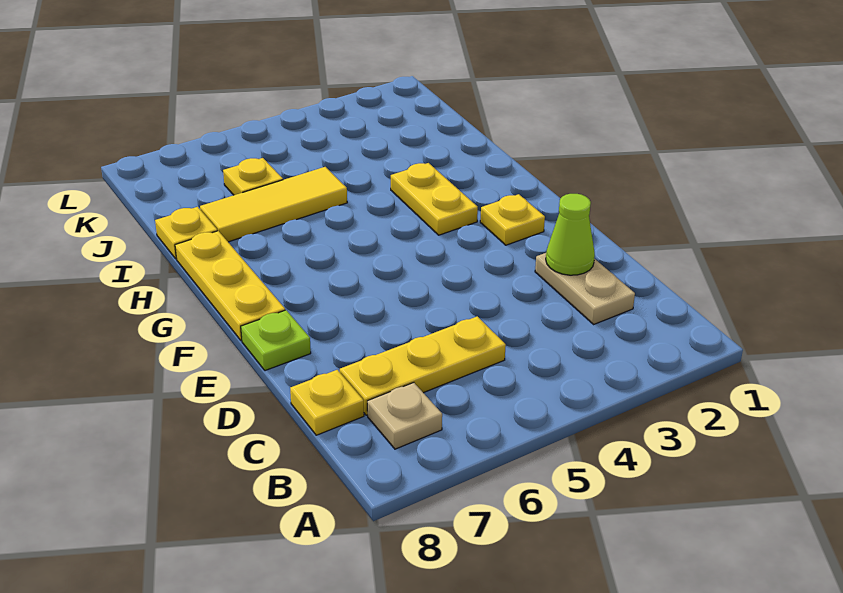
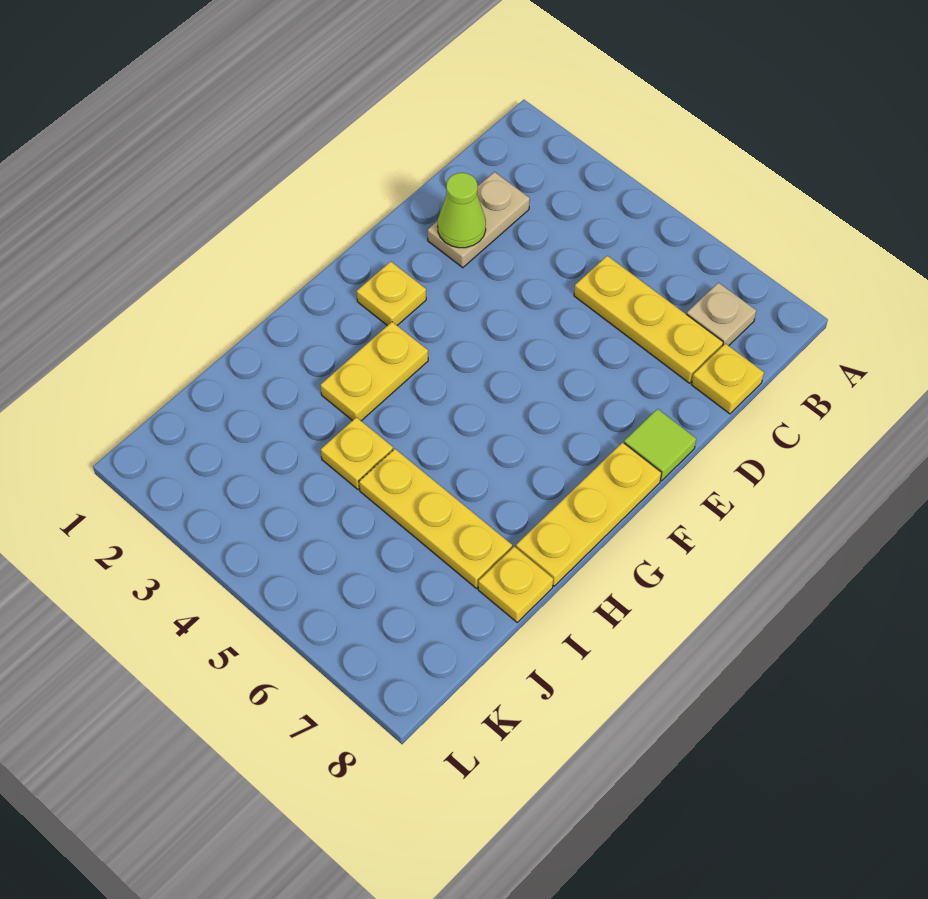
lime 1x1 plate [241,310,311,371] -> lime 1x1 tile [624,409,696,481]
yellow 1x3 tile [200,167,347,242] -> yellow 1x3 plate [359,449,512,588]
yellow 1x1 plate [223,158,283,195] -> yellow 1x1 plate moved to [321,417,393,489]

